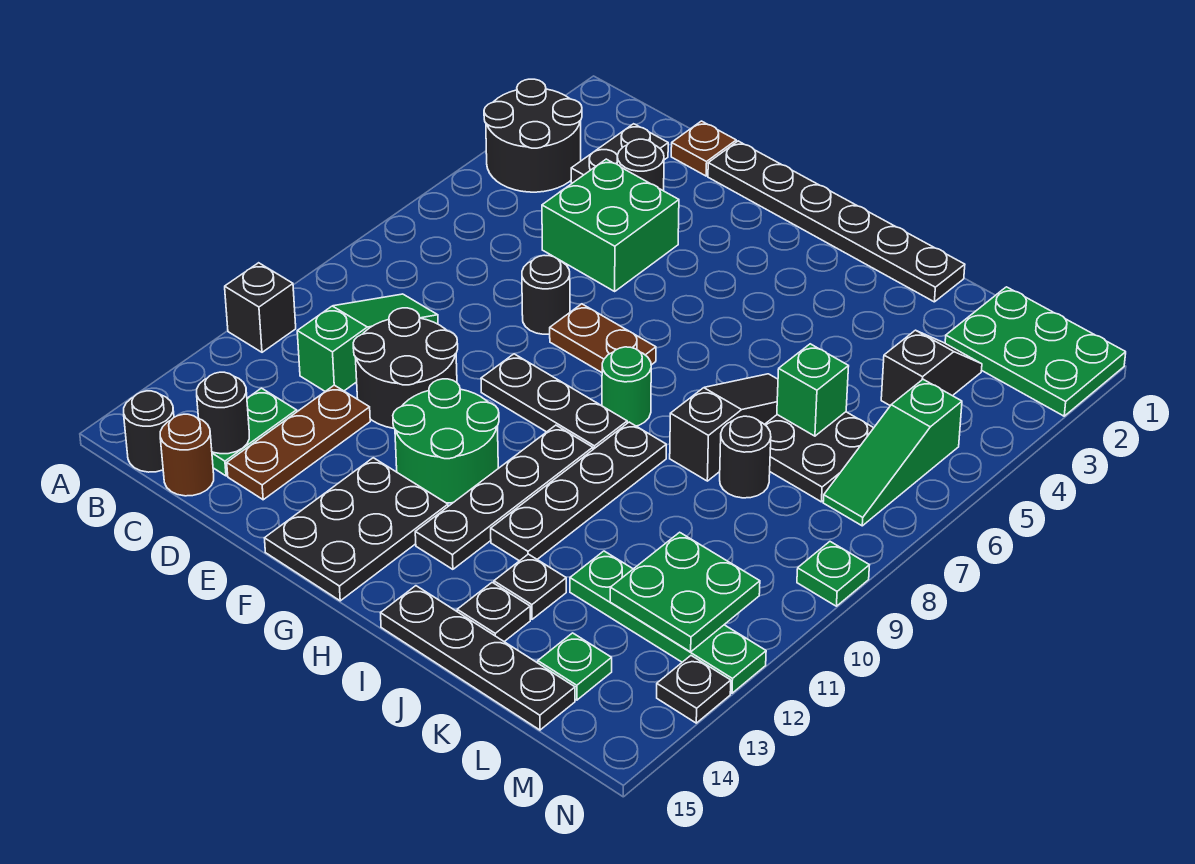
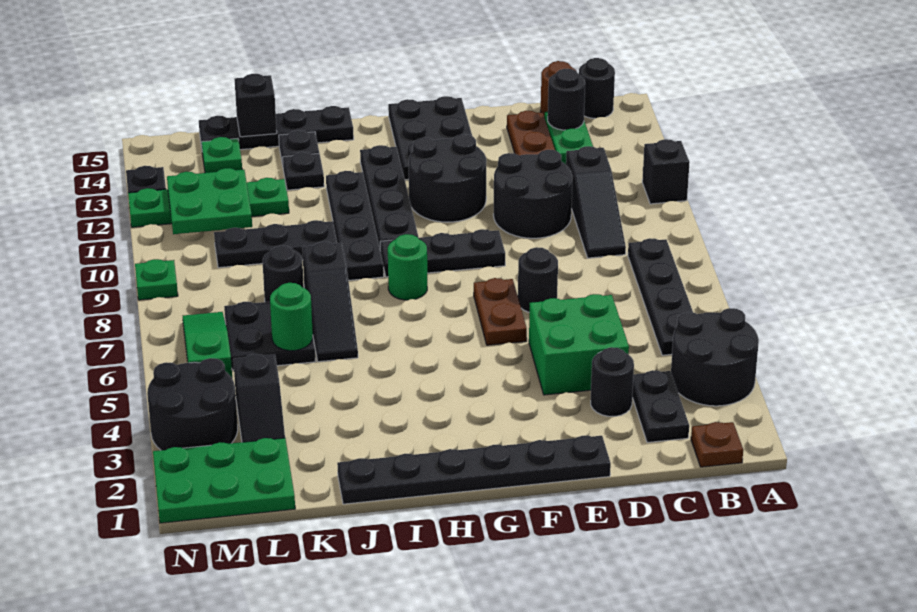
none -> black 1x4 plate [628,238,693,355]
green 1x3 slope [297,294,438,391] -> black 1x3 slope [566,146,626,258]
brown 1x1 plate [671,121,736,176] -> brown 1x1 plate moved to [691,422,743,467]
brown 1x2 plate [550,304,656,373] -> brown 1x2 plate turned to [474,278,527,345]
green 2x2 round brick [393,379,499,503] -> black 2x2 round brick [409,134,486,222]
none -> black 1x3 plate [214,220,337,268]
green 1x1 brick [777,344,849,436] -> green 1x1 round brick [270,283,313,351]
none -> black 1x1 brick [235,74,277,137]
none -> black 2x2 round brick [147,358,238,450]

